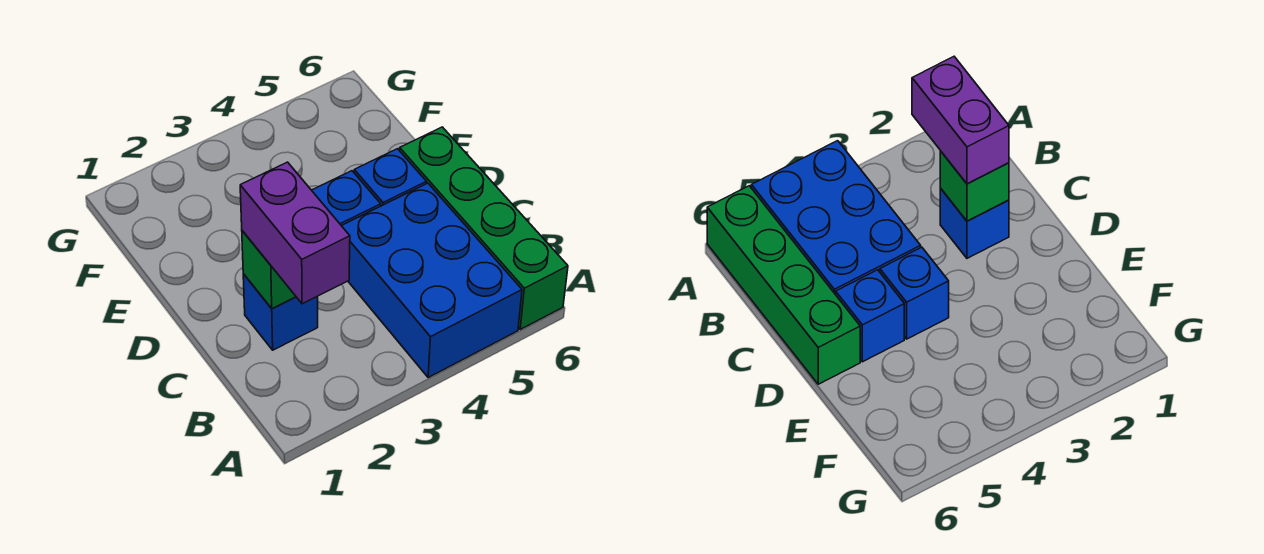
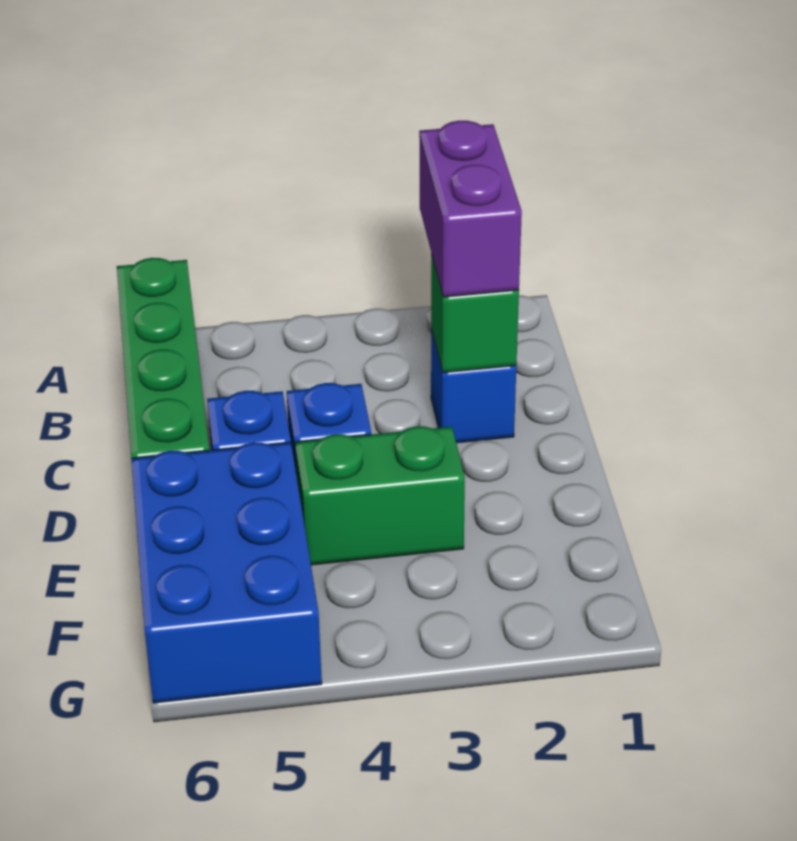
blue 2x3 brick [342,183,522,377] -> blue 2x3 brick moved to [131,442,322,703]
none -> green 1x2 brick [295,426,465,565]

